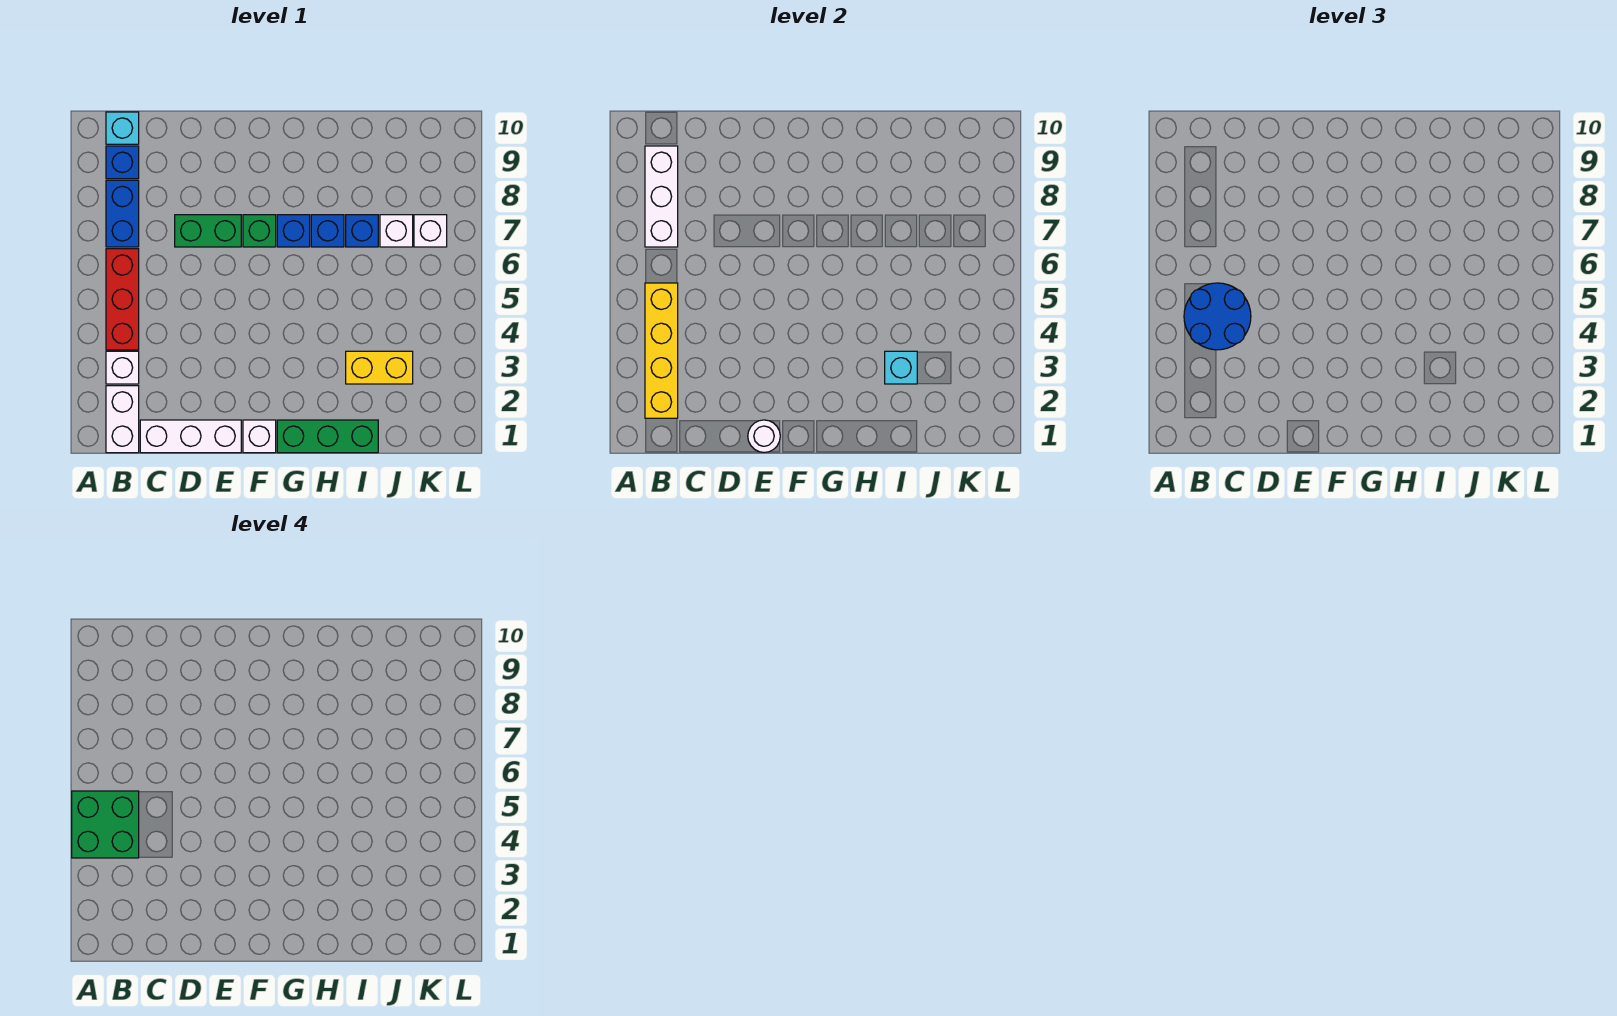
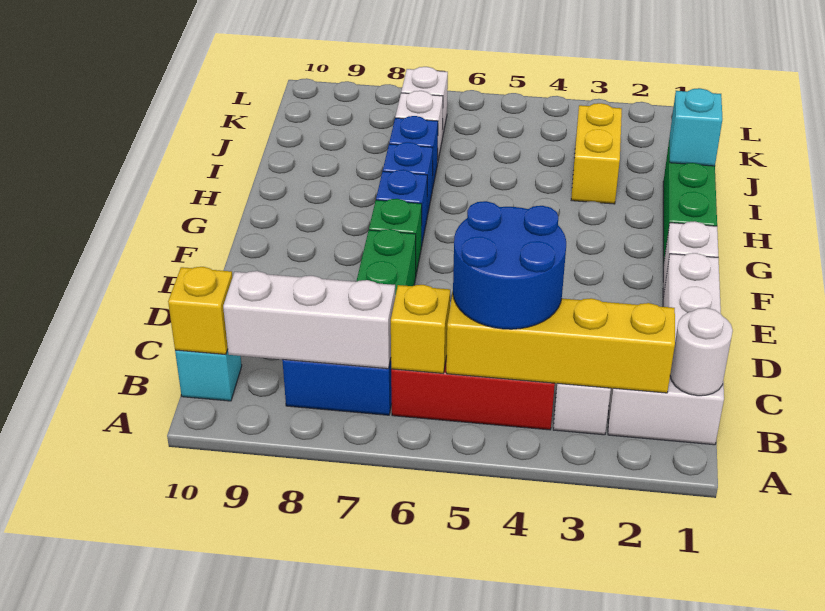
green 2x2 brick [72,791,139,858] -> none
none -> yellow 1x1 brick [391,285,450,373]
blue 1x1 brick [106,146,139,179] -> none
none -> yellow 1x1 brick [168,267,233,355]
white 1x1 round brick [748,420,780,452] -> white 1x1 round brick moved to [670,308,733,396]
cyan 1x1 brick [885,351,917,384] -> cyan 1x1 brick moved to [670,88,722,166]

